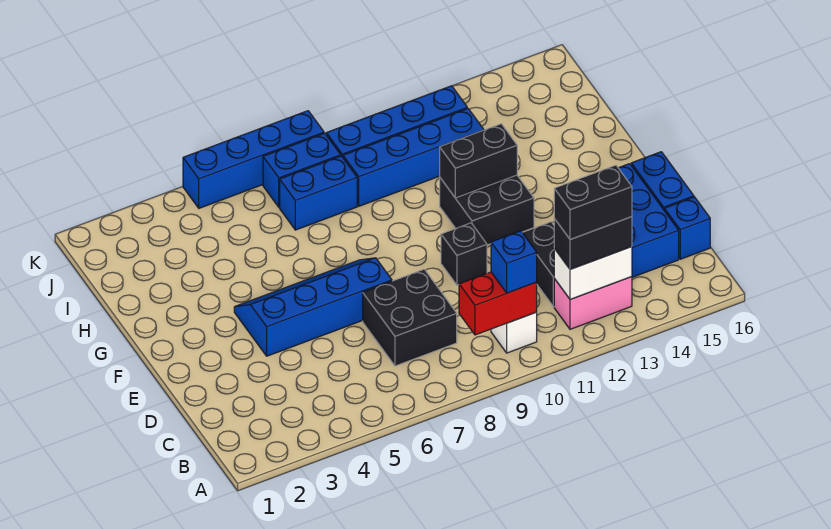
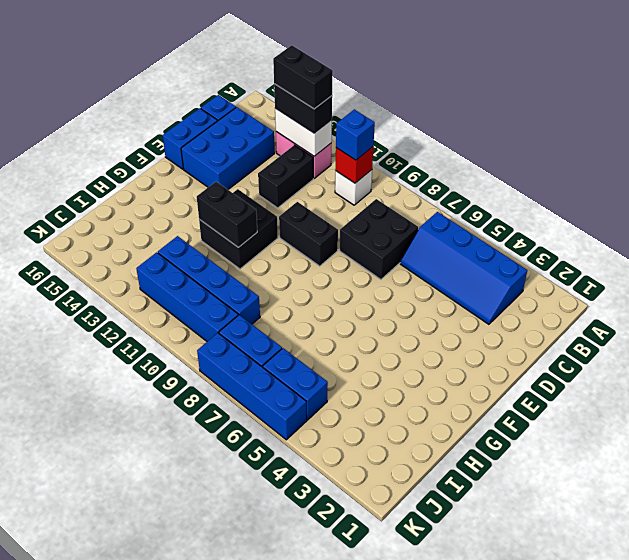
red 1x2 brick [459,272,537,335] -> red 1x1 brick [335,147,373,183]
blue 2x4 slope [234,258,392,356] -> blue 2x4 slope moved to [400,212,527,324]
black 1x1 brick [441,223,487,285] -> black 1x2 brick [279,202,338,266]
blue 1x2 brick [280,156,357,230] -> blue 1x2 brick moved to [263,348,328,420]

